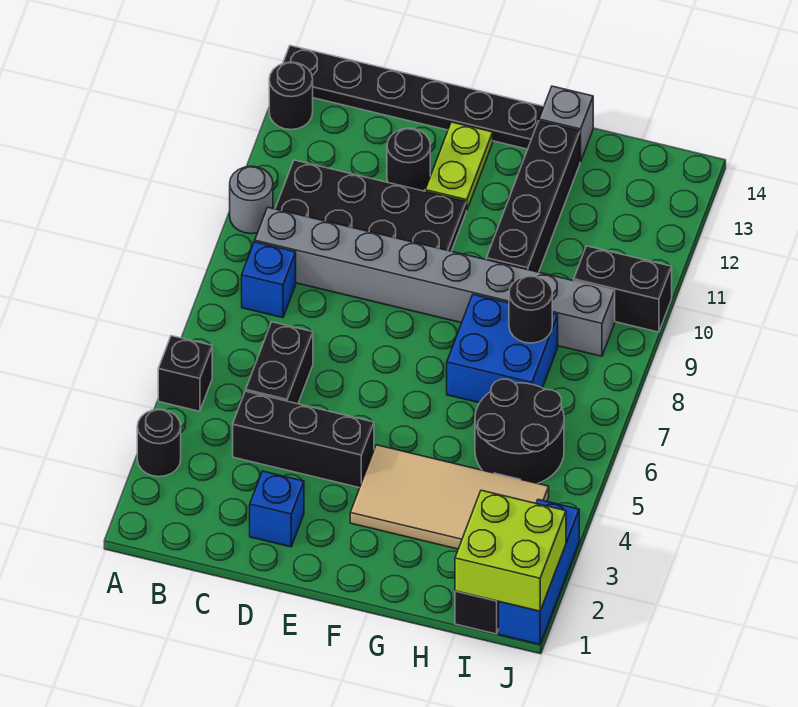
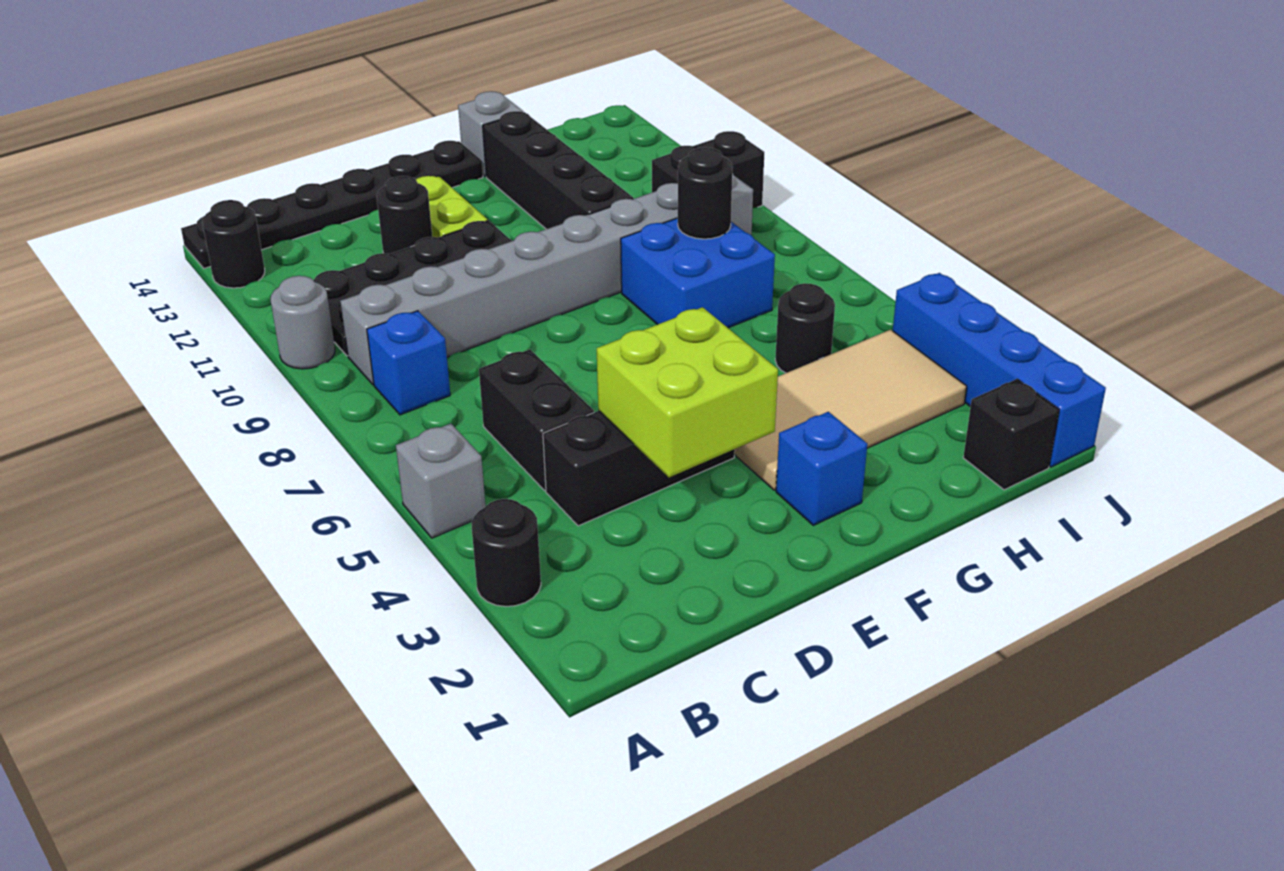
black 1x1 brick [158,336,212,411] -> grey 1x1 brick [396,424,485,538]
blue 1x1 brick [250,471,304,547] -> blue 1x1 brick moved to [776,412,867,525]
black 2x2 round brick [475,379,564,483] -> black 1x1 round brick [775,283,835,373]
lime 2x2 brick [455,490,566,611] -> lime 2x2 brick moved to [597,307,778,477]
blue 1x3 brick [499,499,579,644] -> blue 1x4 brick [893,273,1106,467]

